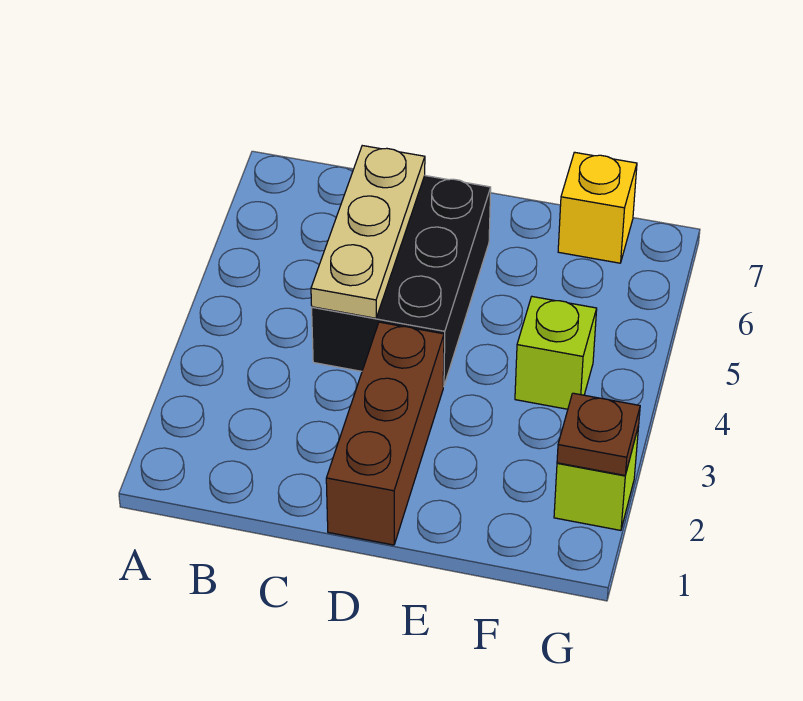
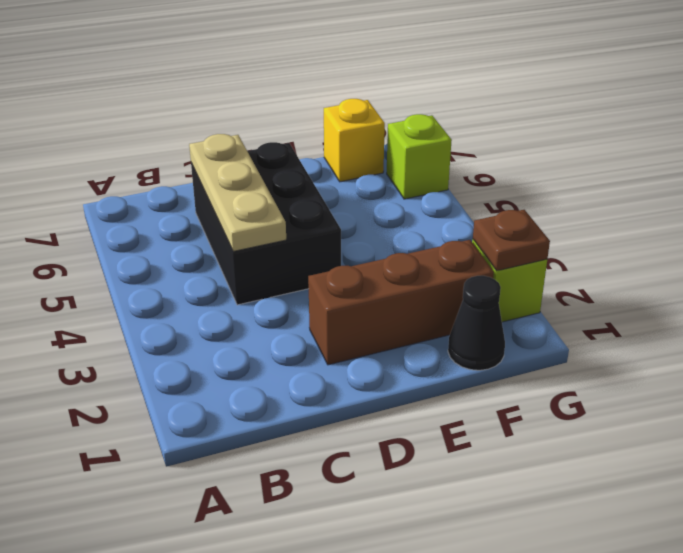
brown 1x3 brick [326,322,444,545] -> brown 1x3 brick turned to [308,240,494,365]
none -> black 1x1 cone [448,276,505,370]
lime 1x1 brick [515,297,597,409] -> lime 1x1 brick moved to [387,114,452,199]

